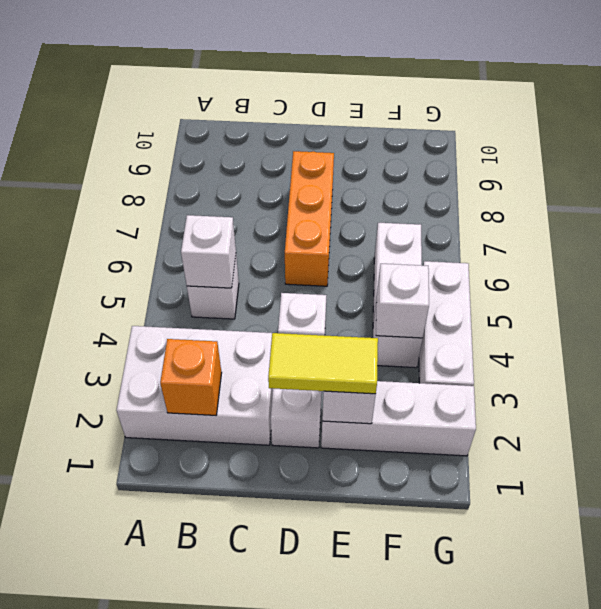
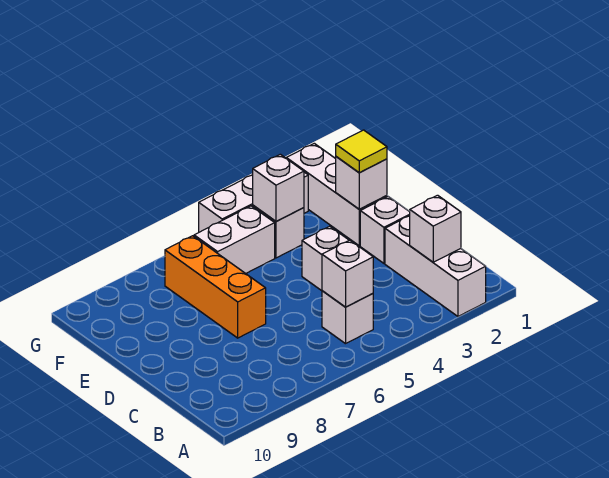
white 2x3 brick [116,326,273,445] -> white 1x3 brick [385,216,486,316]
orange 1x1 brick [160,339,222,415] -> white 1x1 brick [410,195,461,262]
yellow 1x2 tile [268,333,378,394] -> yellow 1x1 tile [336,130,387,173]
orange 1x3 brick [285,151,334,286] -> orange 1x3 brick turned to [165,236,266,338]

